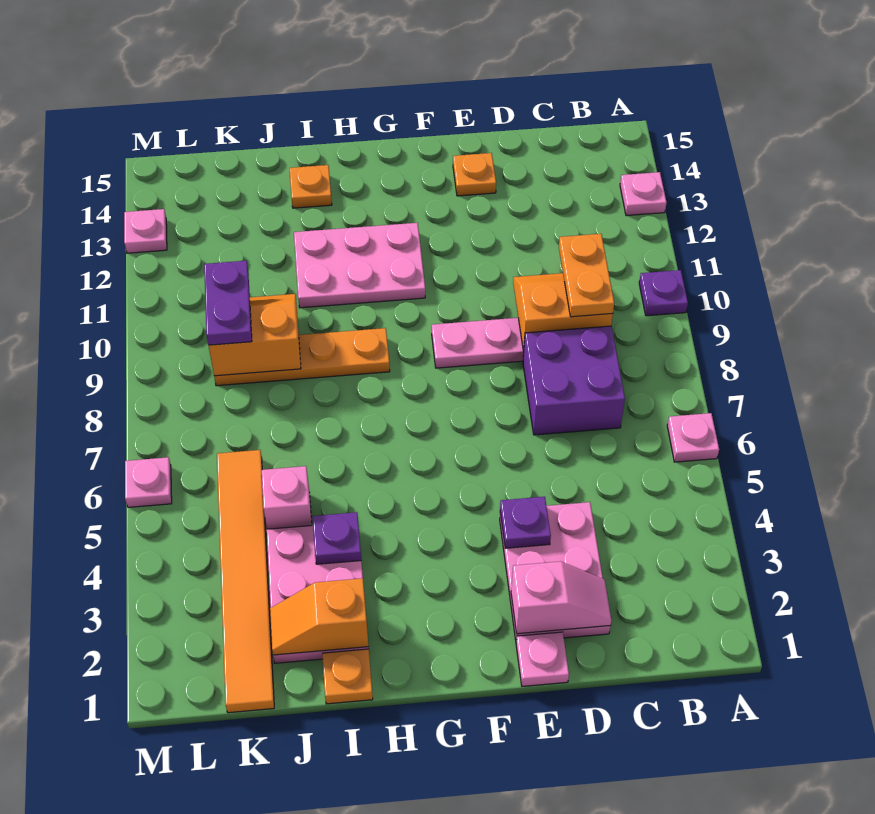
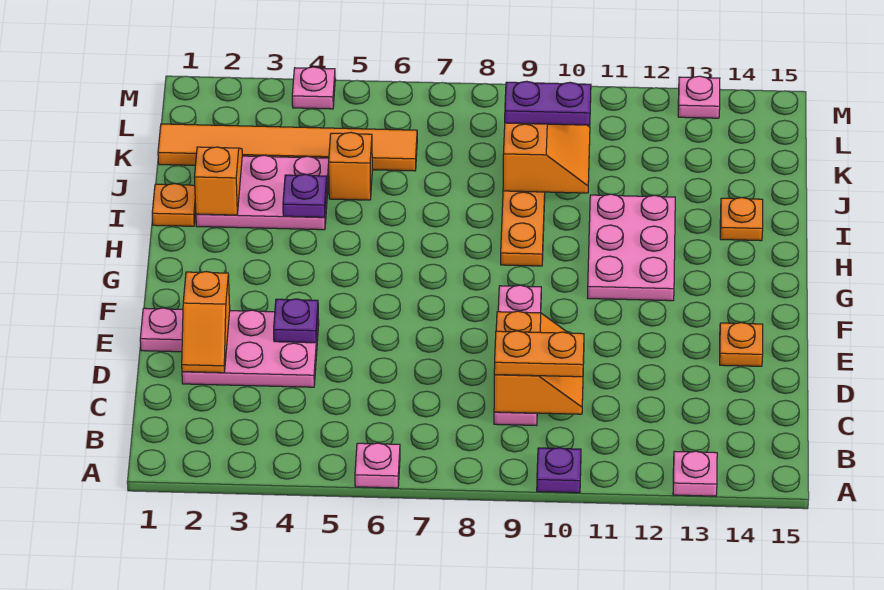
purple 2x2 brick [523,326,625,435] -> none
pink 1x2 slope [511,561,611,634] -> orange 1x2 slope [182,272,230,373]
pink 1x1 brick [262,466,312,529] -> orange 1x1 brick [329,132,372,200]
pink 1x1 plate [125,457,172,507] -> pink 1x1 plate moved to [292,67,335,109]

